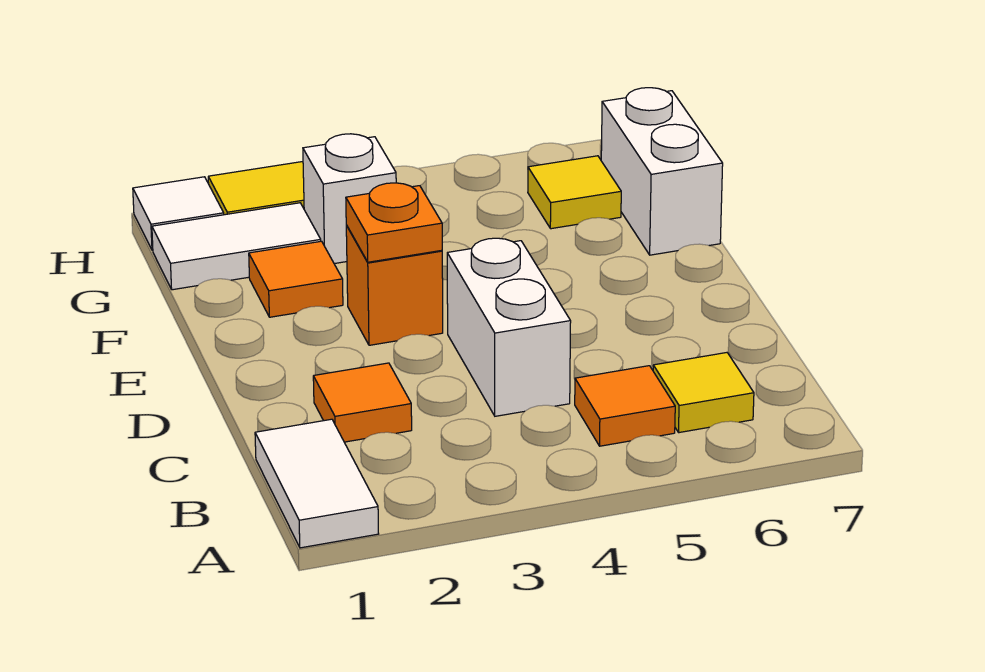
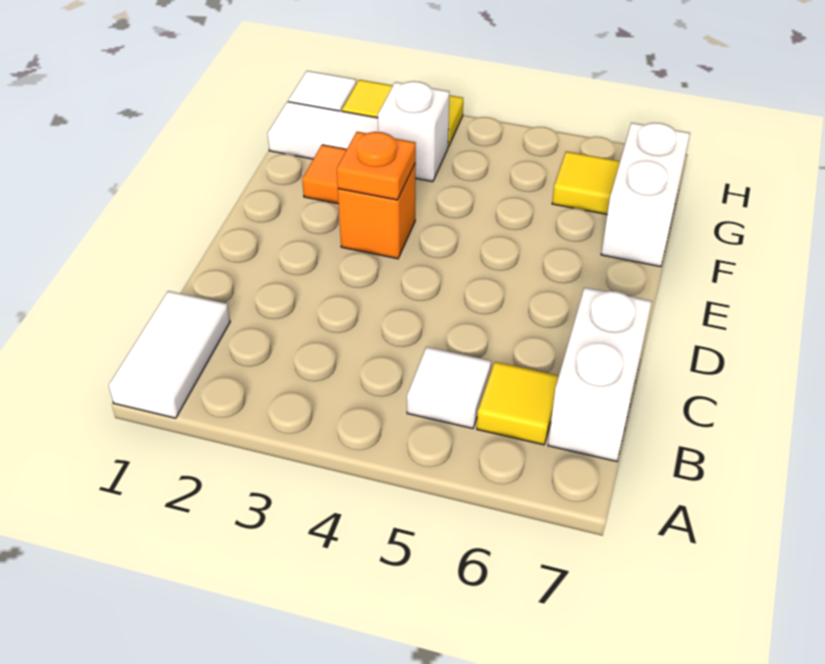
orange 1x1 tile [575,366,675,446] -> white 1x1 tile [407,347,491,429]
orange 1x1 tile [313,363,412,442] -> none
white 1x2 brick [447,238,571,416] -> white 1x2 brick moved to [548,287,652,462]

